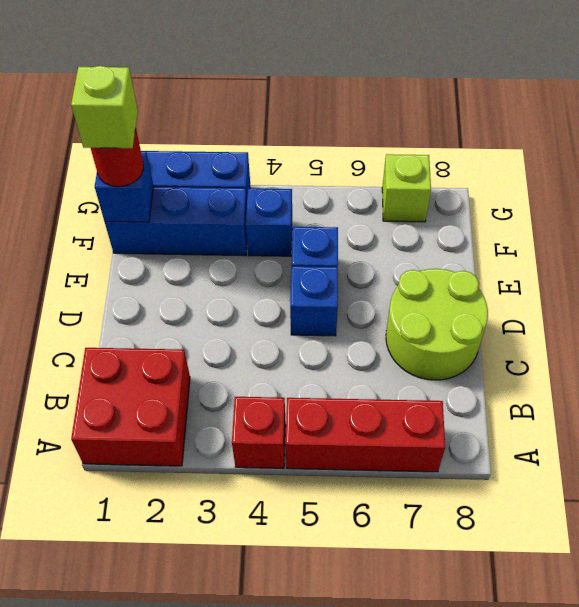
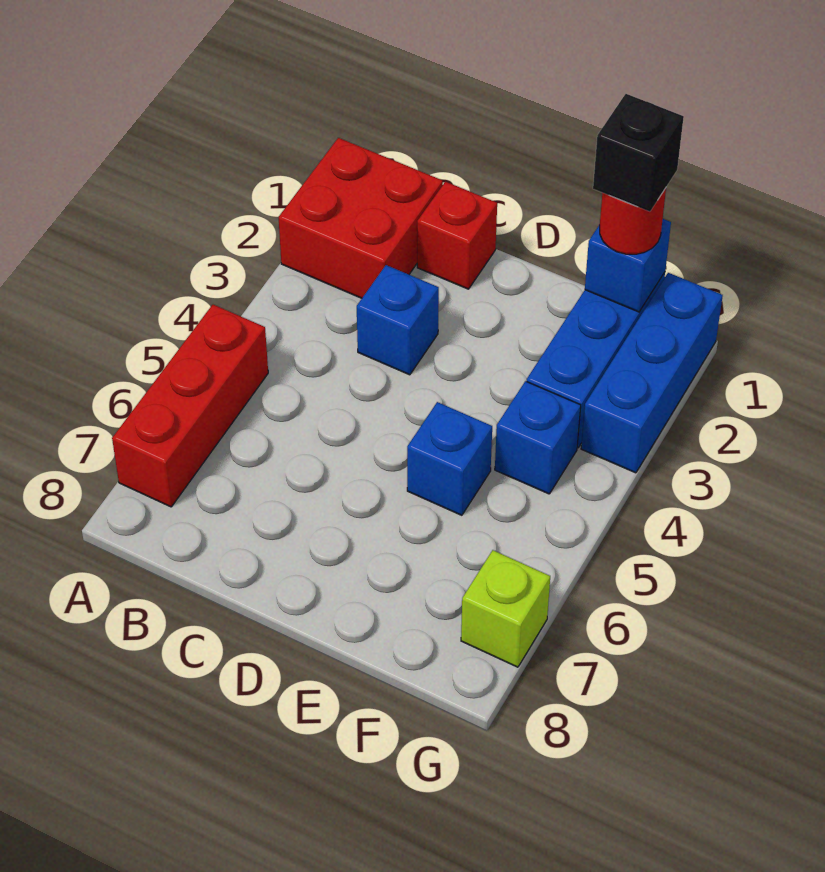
red 1x1 brick [232,397,286,468] -> red 1x1 brick moved to [417,182,497,289]
lime 2x2 round brick [386,269,488,380] -> none
blue 1x1 brick [290,266,338,336] -> blue 1x1 brick moved to [357,265,439,375]
lime 1x1 brick [71,66,138,148] -> black 1x1 brick [593,94,684,212]

